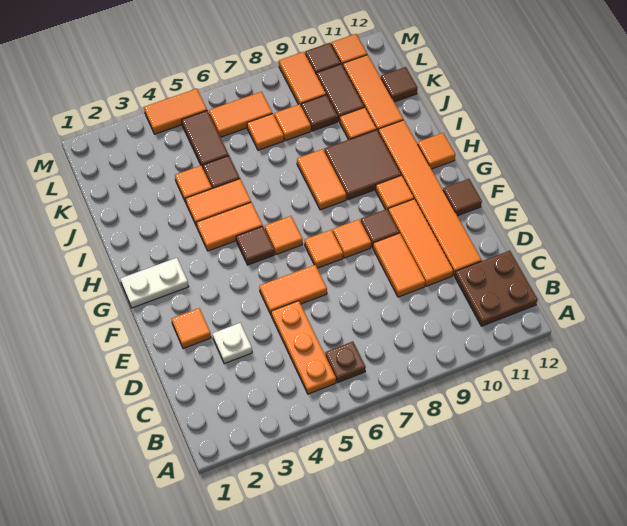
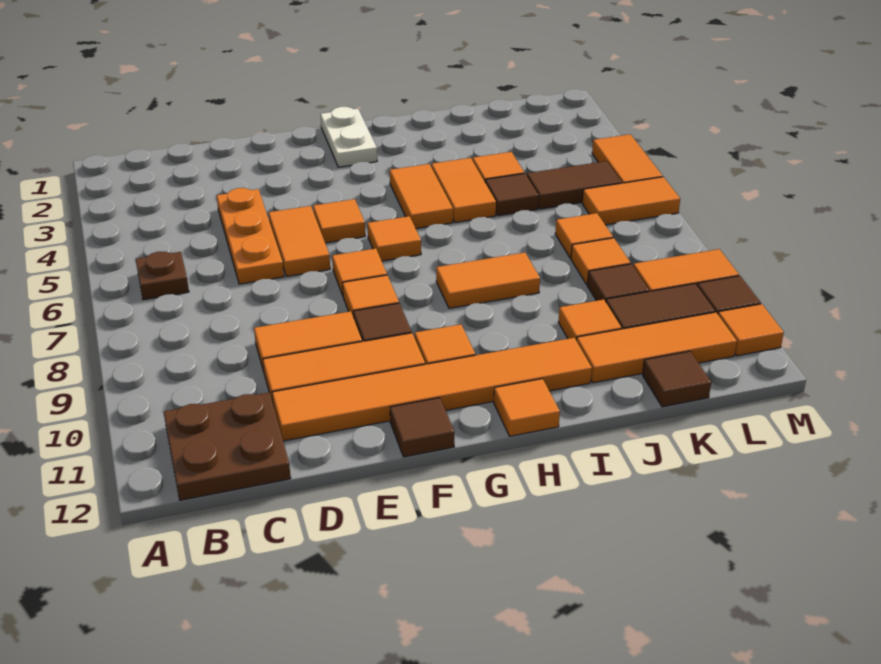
orange 1x3 plate [271,301,336,394] -> orange 1x3 plate turned to [217,188,284,284]
white 1x1 plate [213,323,252,364] -> none
orange 1x1 tile [172,308,211,349] -> orange 1x1 tile moved to [313,199,365,243]
brown 1x1 tile [236,226,275,265] -> none
brown 2x2 tile [324,130,401,200] -> none
orange 1x2 tile [209,92,272,137] -> orange 1x2 tile turned to [582,177,680,225]

